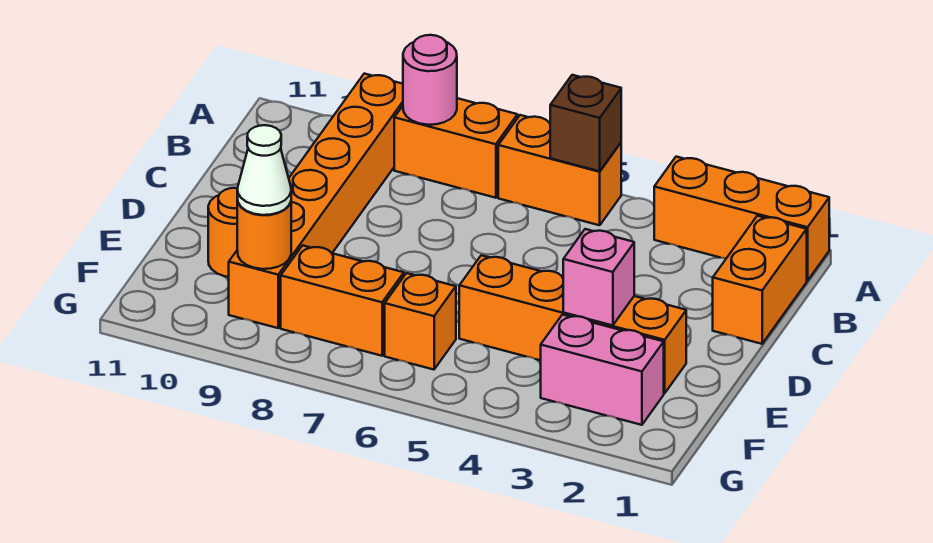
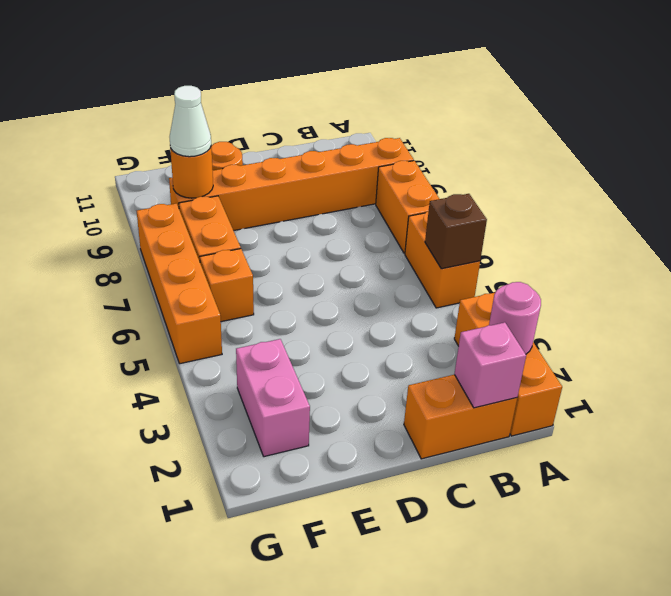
pink 1x1 round brick [403,35,457,125] -> pink 1x1 round brick moved to [489,282,541,354]
orange 1x4 brick [459,255,686,393] -> orange 1x4 brick moved to [137,203,222,364]
pink 1x1 brick [563,229,634,326] -> pink 1x1 brick moved to [454,322,526,408]

